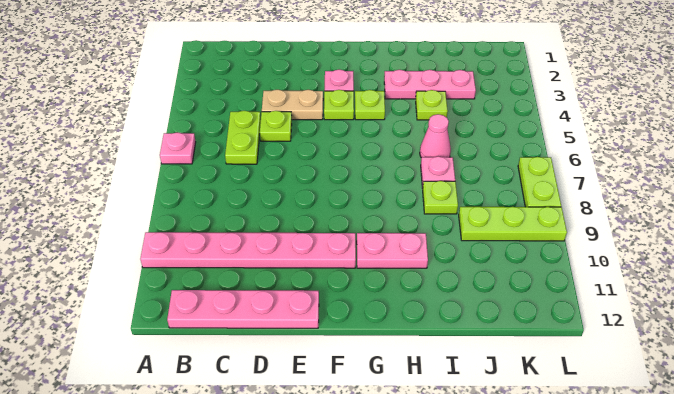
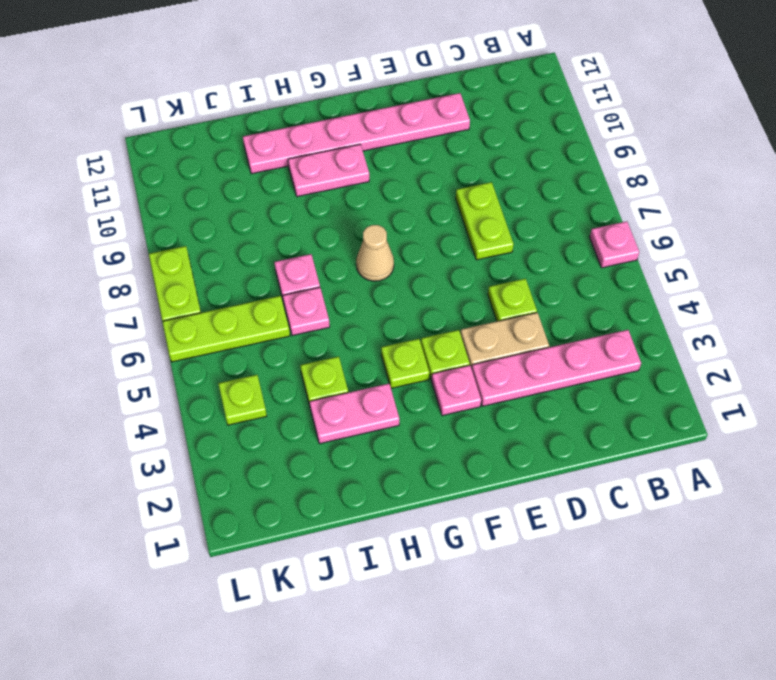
pink 1x6 plate [140,232,356,268] -> pink 1x6 plate moved to [243,93,470,174]
pink 1x4 plate [167,290,319,328] -> pink 1x4 plate moved to [472,330,641,406]
lime 1x2 plate [225,111,261,164] -> lime 1x2 plate moved to [456,182,514,260]
none -> tan 1x1 cone [356,225,394,281]
pink 1x3 plate [384,70,476,99] -> pink 1x2 plate [310,383,399,444]
pink 1x1 cone [420,114,451,158] -> pink 1x1 plate [283,287,330,336]
lime 1x1 plate [423,181,458,214] -> lime 1x1 plate moved to [218,375,267,425]
lime 1x3 plate [459,207,567,241] -> lime 1x3 plate moved to [162,296,290,362]

